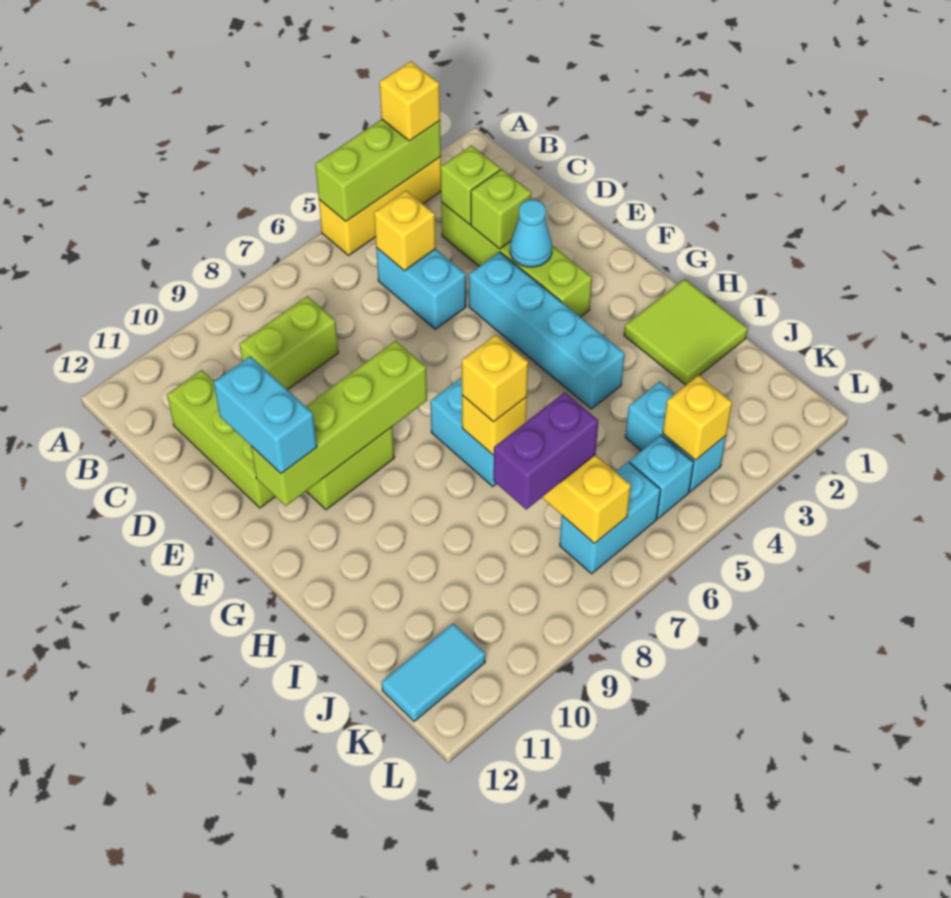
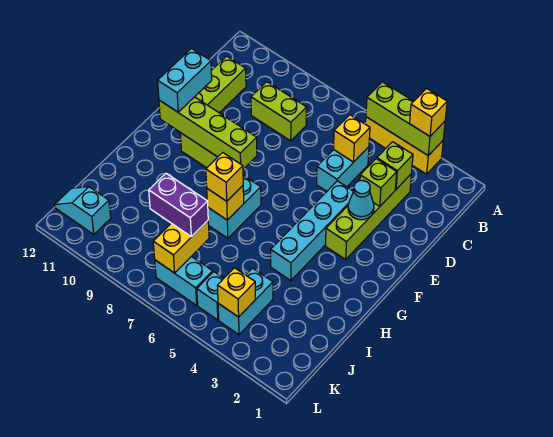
lime 2x2 tile [624,279,748,385] -> none
cyan 1x2 tile [382,623,486,721] -> cyan 1x2 slope [54,187,111,234]

